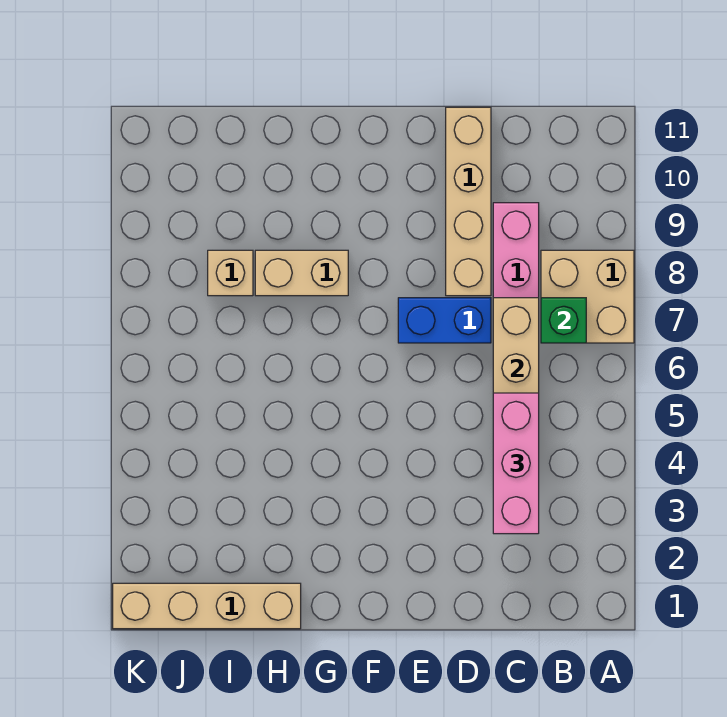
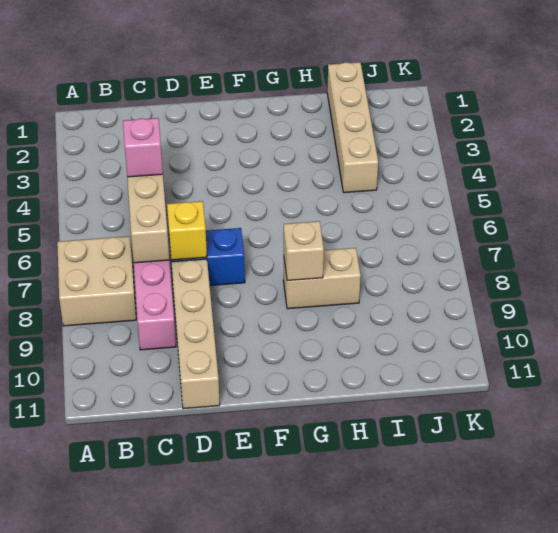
green 1x1 brick [541,298,586,343] -> none
pink 1x3 brick [493,393,539,534] -> pink 1x1 brick [123,118,163,177]
none -> yellow 1x1 brick [167,201,207,260]
tan 1x4 brick [113,583,301,629] -> tan 1x4 brick turned to [327,62,378,193]
tan 1x1 brick [208,250,253,296] -> tan 1x1 brick moved to [284,221,324,281]

